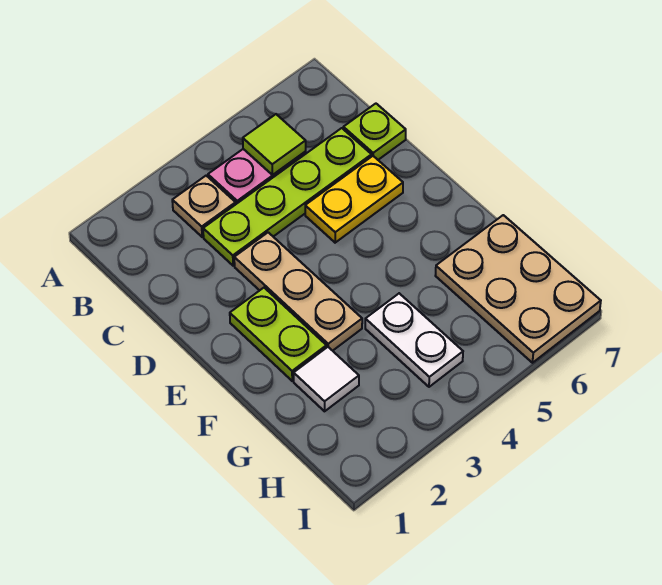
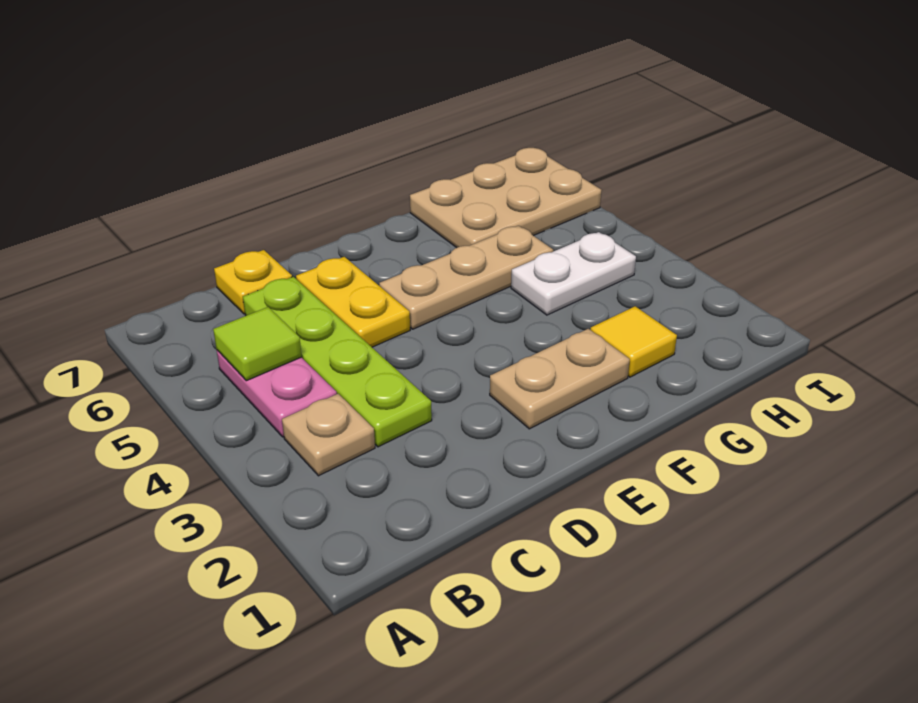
lime 1x1 plate [343,104,406,160] -> yellow 1x1 plate [214,250,292,314]
tan 1x3 plate [234,232,362,351] -> tan 1x3 plate moved to [379,226,553,329]
lime 1x2 plate [230,288,326,381] -> tan 1x2 plate [490,329,630,429]
white 1x1 tile [294,347,359,411] -> yellow 1x1 tile [591,306,677,377]

